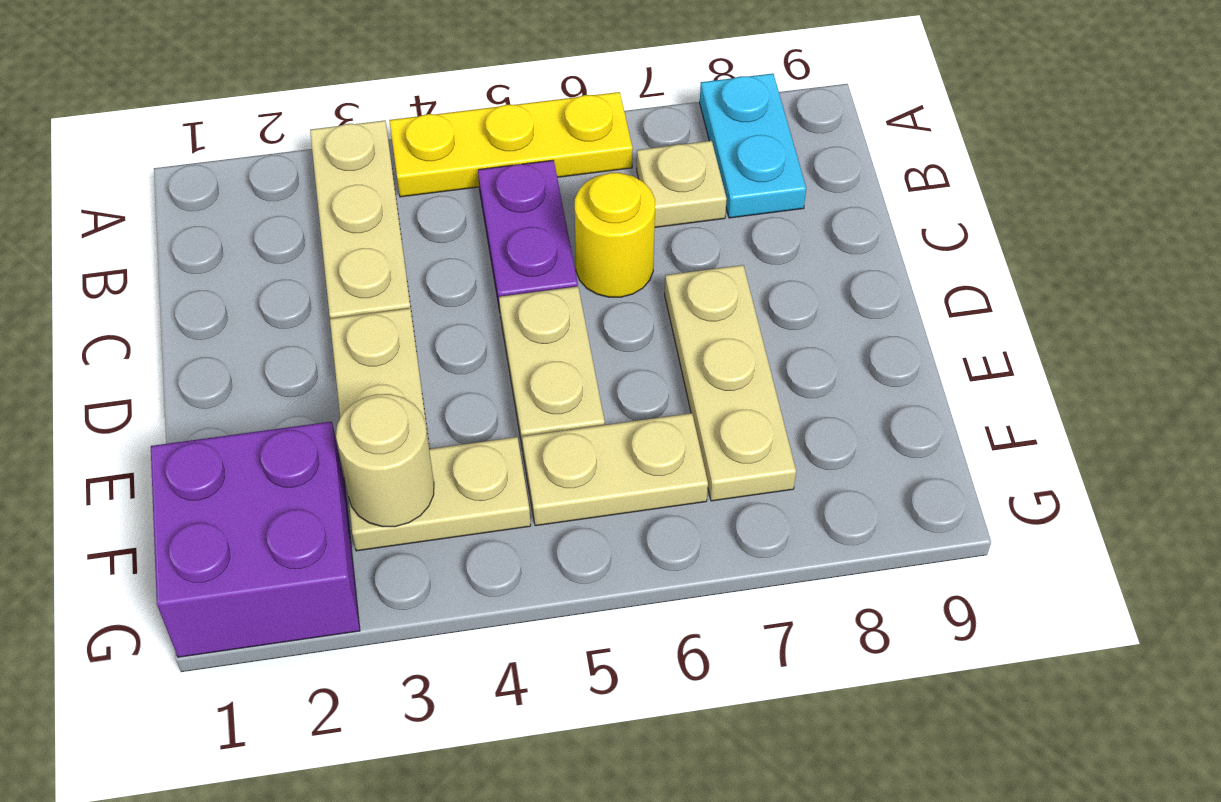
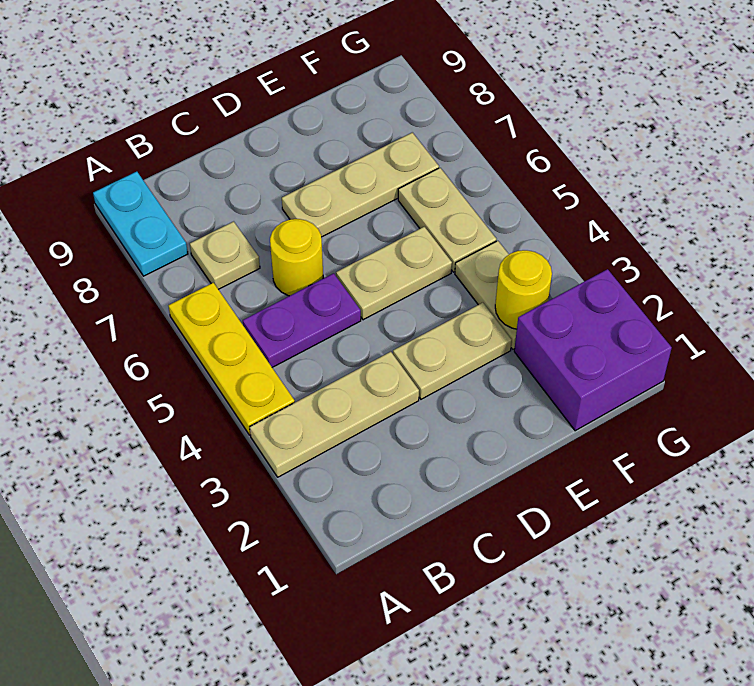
cyan 1x2 plate [700,73,806,218] -> cyan 1x2 plate turned to [93,172,188,276]
tan 1x1 round brick [336,394,434,527] -> yellow 1x1 round brick [495,250,552,329]

